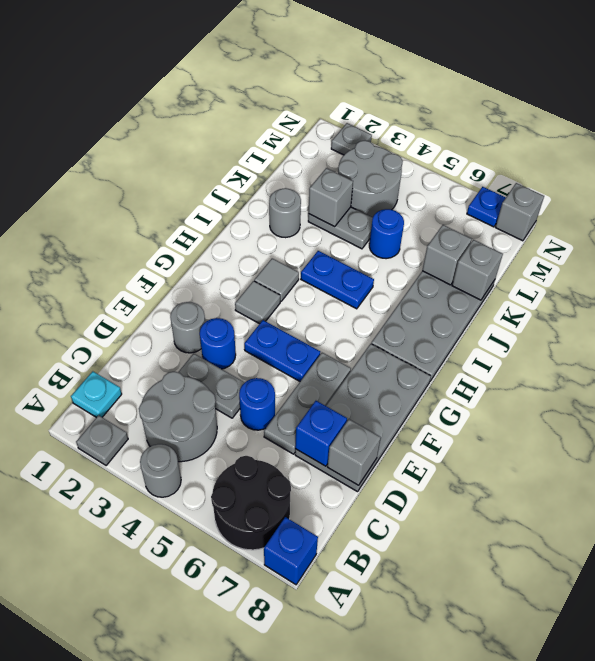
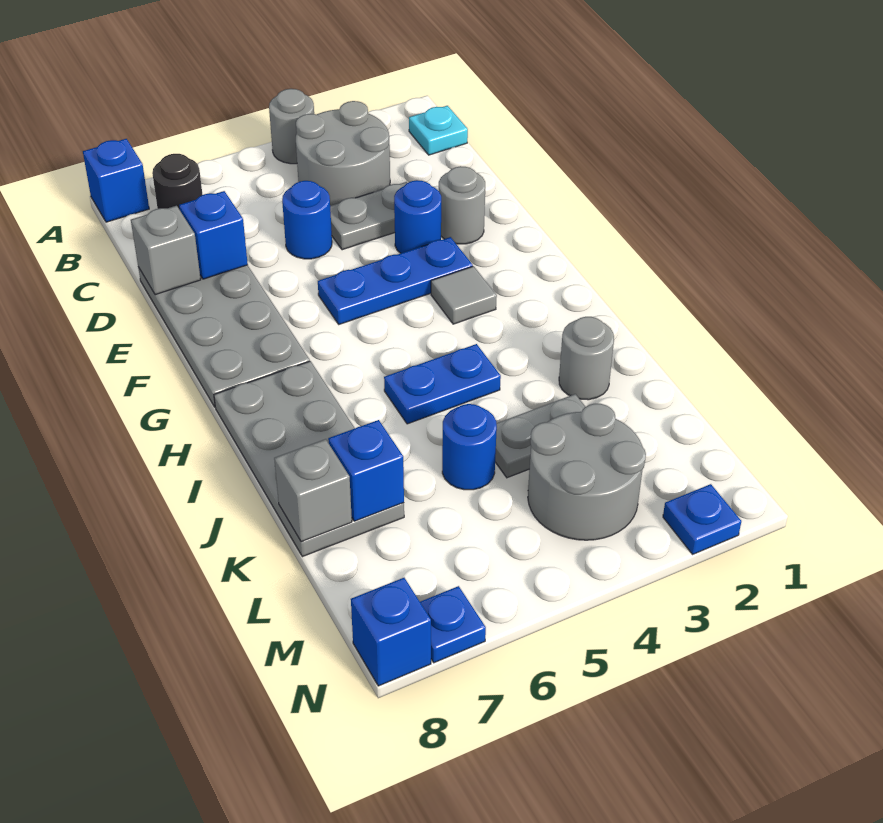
grey 1x1 plate [76,415,128,466] -> none
black 2x2 round brick [211,456,291,550] -> black 1x1 round brick [152,154,202,210]
grey 1x3 plate [264,353,351,454] -> none
blue 1x2 plate [244,320,320,381] -> blue 1x3 plate [318,237,473,324]
grey 1x1 tile [254,258,299,301] -> none
grey 1x1 brick [309,168,353,227] -> none
grey 1x1 brick [422,225,472,285] -> blue 1x1 brick [328,420,404,521]
grey 1x1 plate [331,123,372,155] -> blue 1x1 plate [663,484,741,554]
grey 1x1 brick [495,183,544,241] -> blue 1x1 brick [351,578,431,686]

